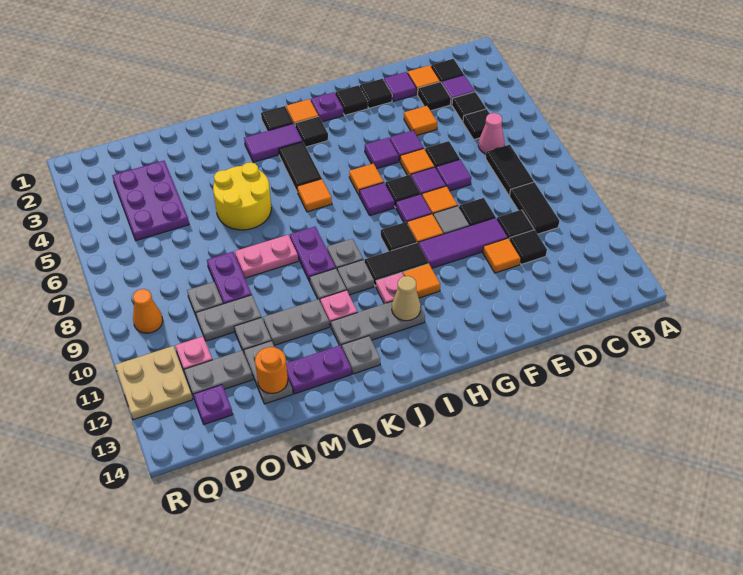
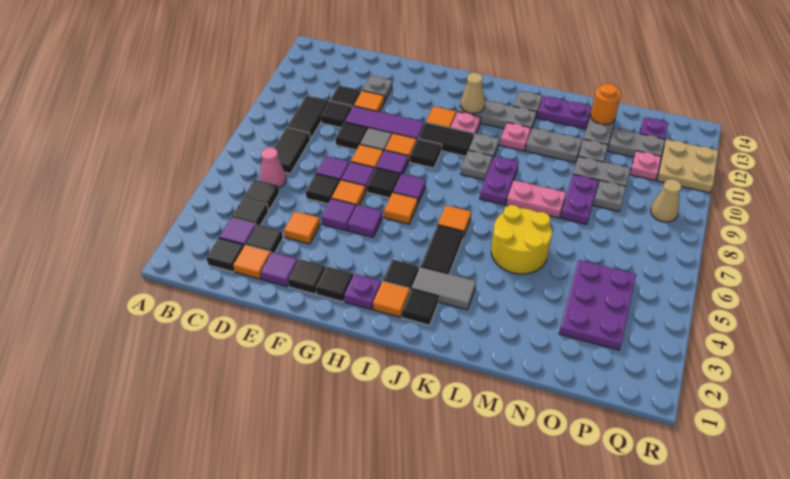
purple 1x2 tile [244,124,303,162] -> grey 1x2 tile [411,267,476,310]
grey 1x1 plate [310,268,346,300] -> grey 1x1 plate moved to [362,76,392,102]
orange 1x1 cone [133,289,163,333] -> tan 1x1 cone [651,179,681,222]

